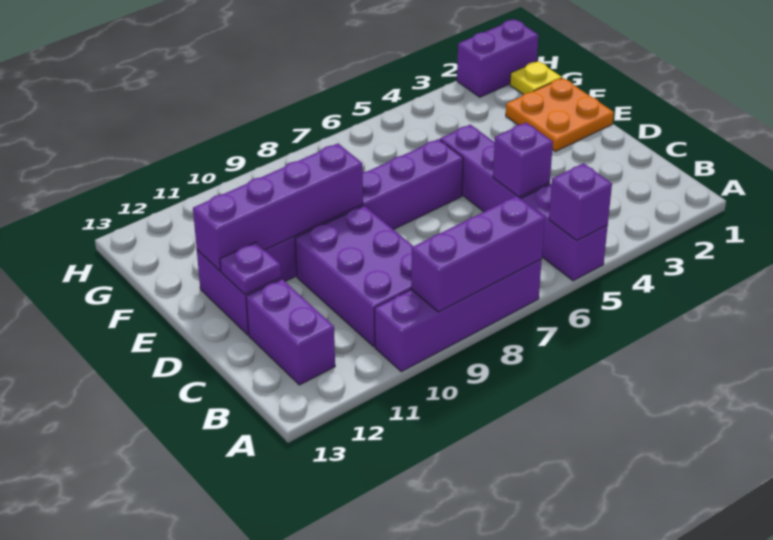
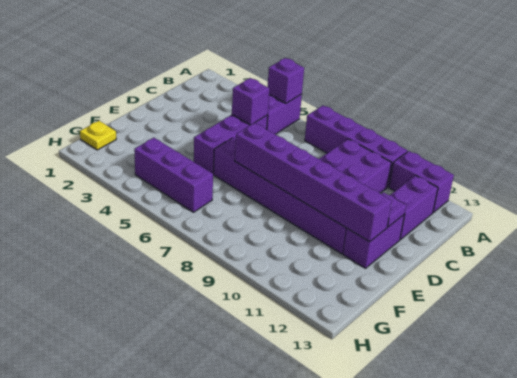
purple 1x3 brick [411,196,545,312] -> purple 1x3 brick moved to [134,138,213,212]
orange 2x2 plate [506,78,614,151] -> none
purple 1x4 brick [193,143,363,271] -> purple 1x6 brick [235,123,392,242]
purple 1x2 brick [457,19,538,97] -> purple 1x2 brick moved to [389,151,454,213]

